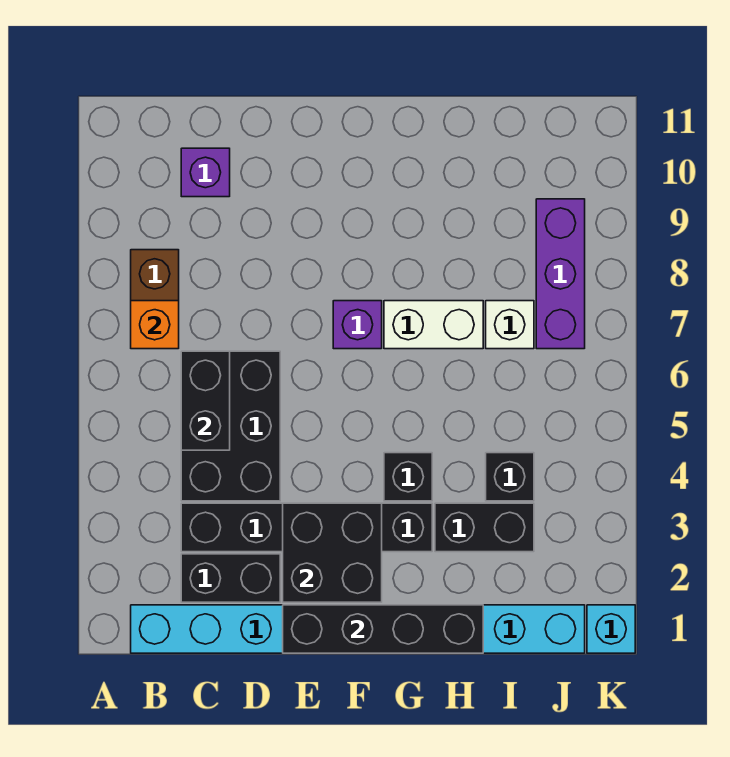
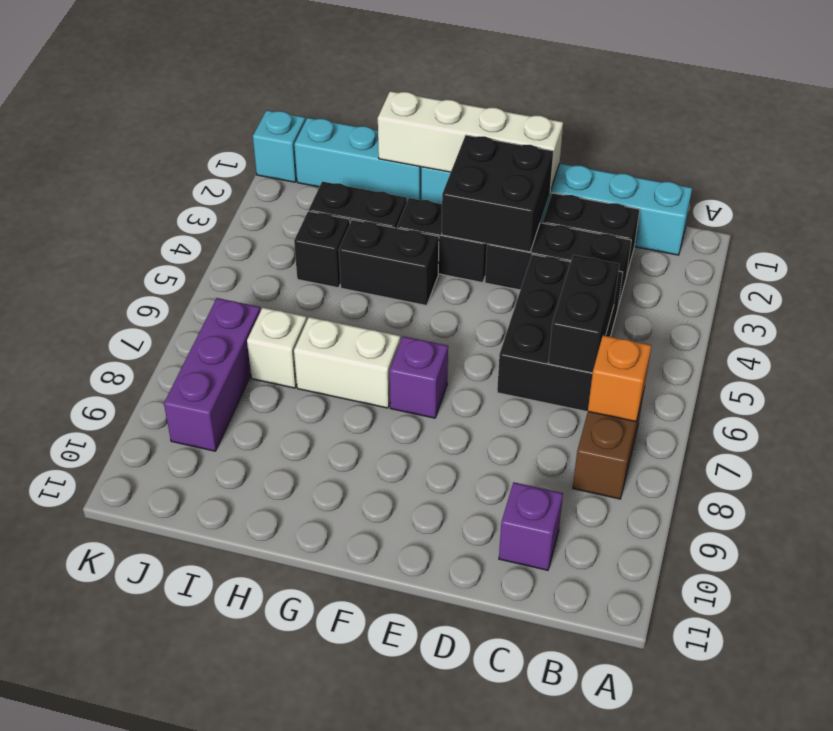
black 1x4 brick [283,605,483,653] -> white 1x4 brick [378,91,563,190]
black 1x1 brick [384,453,432,501] -> black 1x2 brick [339,220,439,306]

